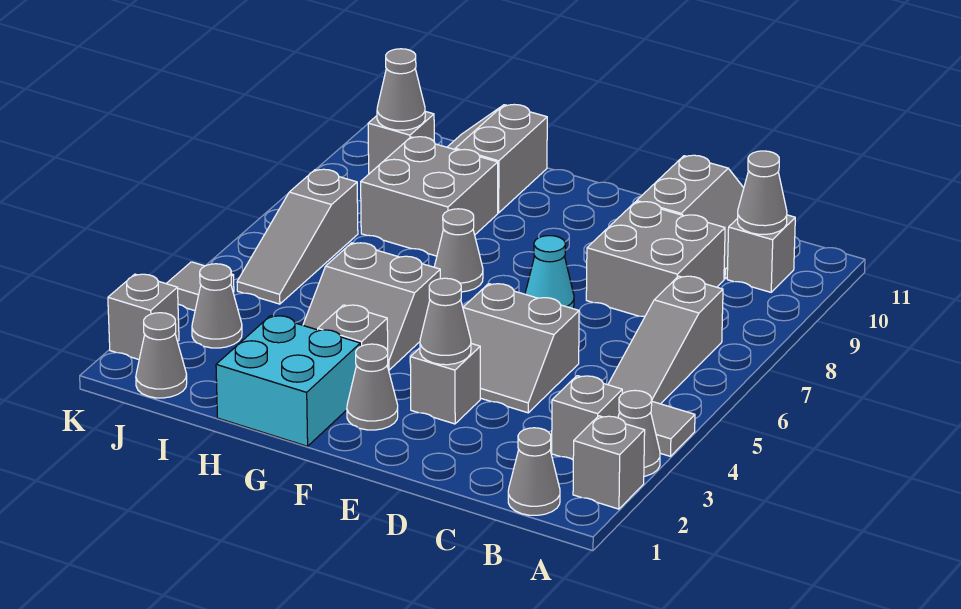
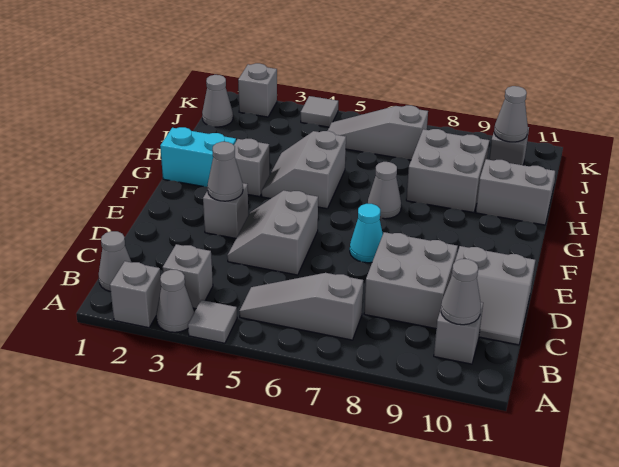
grey 1x1 cone [347,344,398,430] -> none
cyan 2x2 brick [216,316,360,446] -> cyan 1x2 brick [160,127,236,187]
grey 1x1 cone [192,264,242,348] -> none

